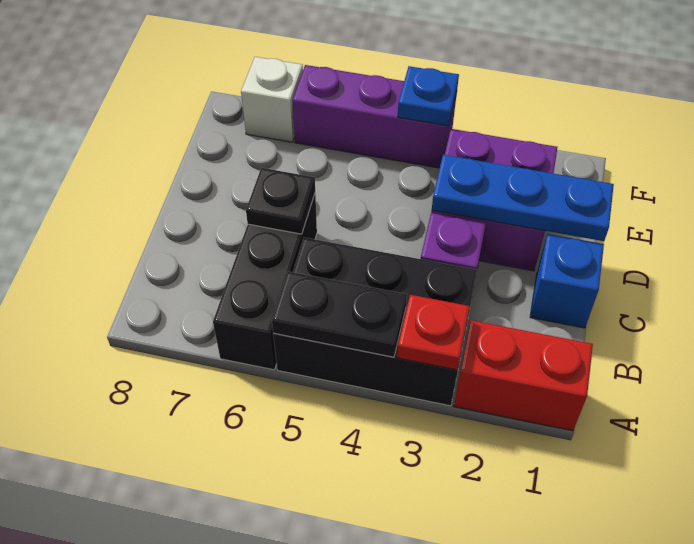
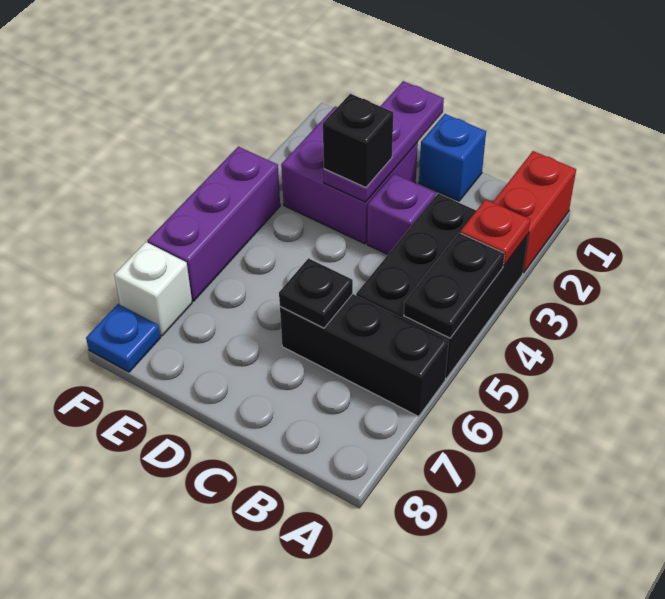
blue 1x3 plate [432,155,614,241] -> purple 1x3 plate [324,81,444,202]
none -> black 1x1 brick [323,94,393,188]
blue 1x1 plate [398,66,459,126] -> blue 1x1 plate moved to [86,304,161,372]

